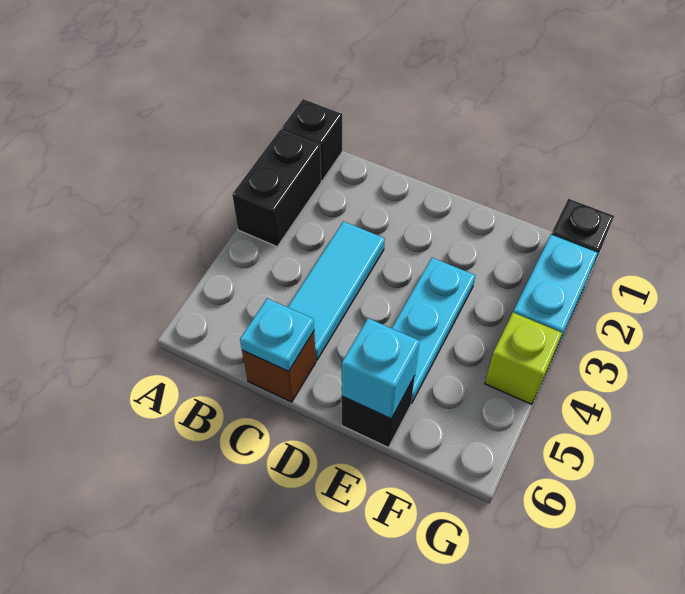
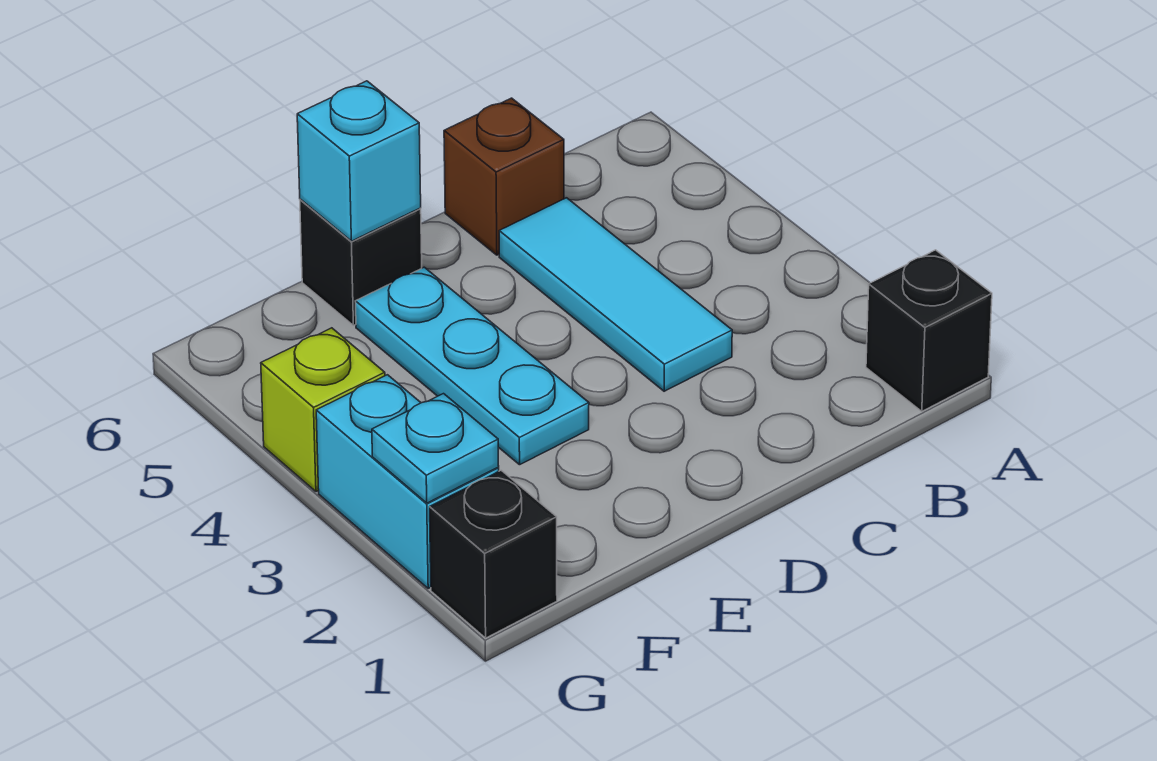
black 1x2 brick [232,130,321,246] -> none
cyan 1x1 plate [240,298,314,371] -> cyan 1x1 plate moved to [372,394,499,503]

